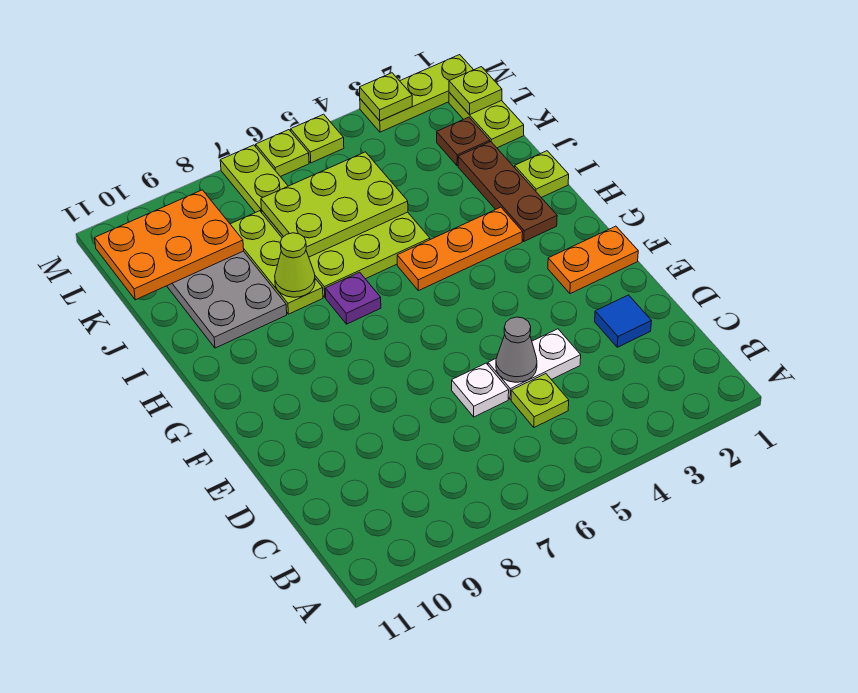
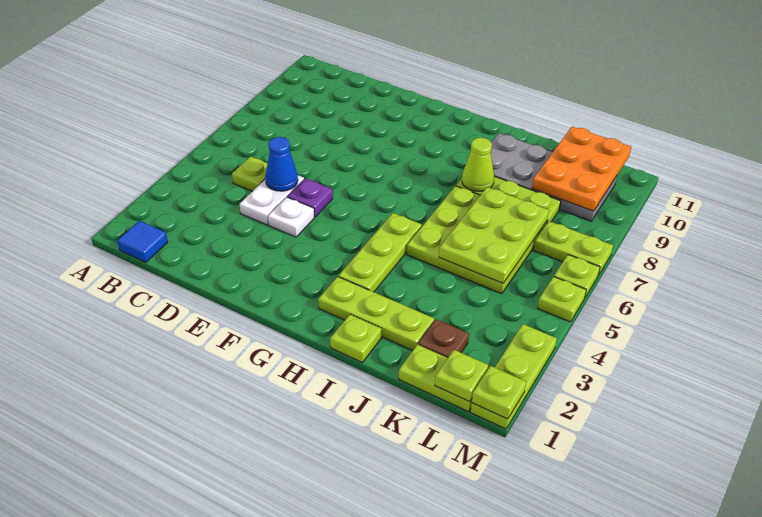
blue 1x1 tile [595,295,651,347] -> blue 1x1 tile moved to [117,221,168,262]
grey 1x1 cone [496,317,537,382] -> blue 1x1 cone [265,137,298,191]
white 1x1 plate [452,363,509,417] -> white 1x1 plate moved to [268,197,314,237]
orange 1x2 plate [548,226,638,294] -> none
brown 1x3 plate [458,142,557,241] -> lime 1x3 plate [318,277,434,351]
orange 1x3 plate [397,207,523,291] -> lime 1x3 plate [339,213,422,292]
purple 1x1 plate [325,272,381,324] -> purple 1x1 plate moved to [288,178,333,217]
lime 1x1 plate [360,73,412,121] -> lime 1x1 plate moved to [472,366,526,419]

